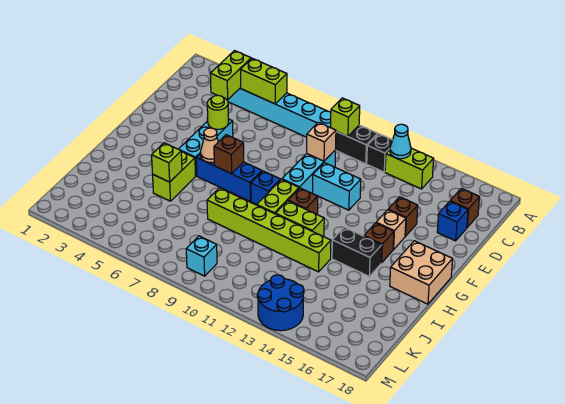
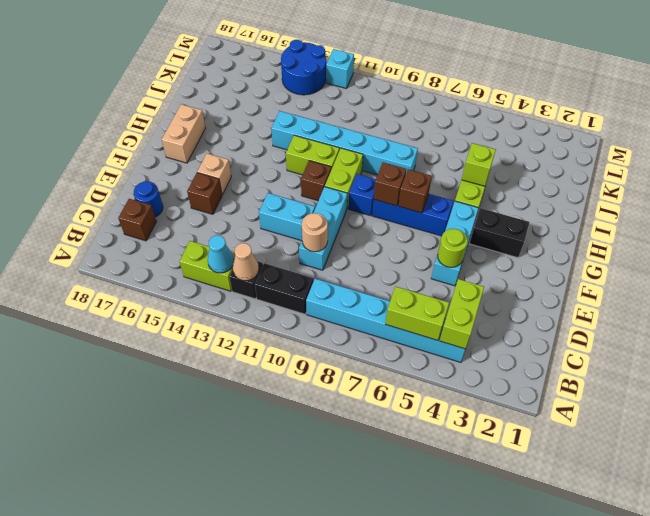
lime 1x1 brick [331,98,360,136] -> none
tan 1x1 brick [307,122,336,161] -> tan 1x1 round brick [302,213,328,252]
blue 1x1 brick [437,201,468,241] -> blue 1x1 round brick [134,181,163,217]
tan 1x1 cone [200,128,218,162] -> tan 1x1 cone moved to [233,243,259,281]
brown 1x1 brick [364,223,394,263] -> brown 1x1 brick moved to [374,162,406,206]
tan 2x2 brick [390,241,453,304] -> tan 1x2 brick [162,104,205,163]
black 1x2 brick [332,227,382,276] -> black 1x2 brick moved to [469,208,530,258]
lime 1x6 brick [207,188,331,272] -> cyan 1x6 brick [271,111,418,175]
cyan 1x1 brick [186,236,217,276] -> cyan 1x1 brick moved to [326,49,354,89]

